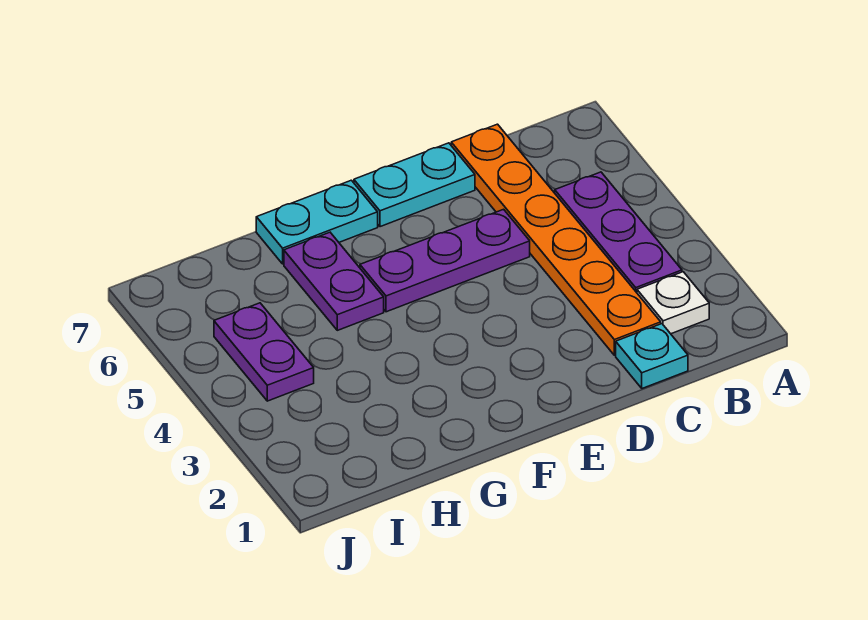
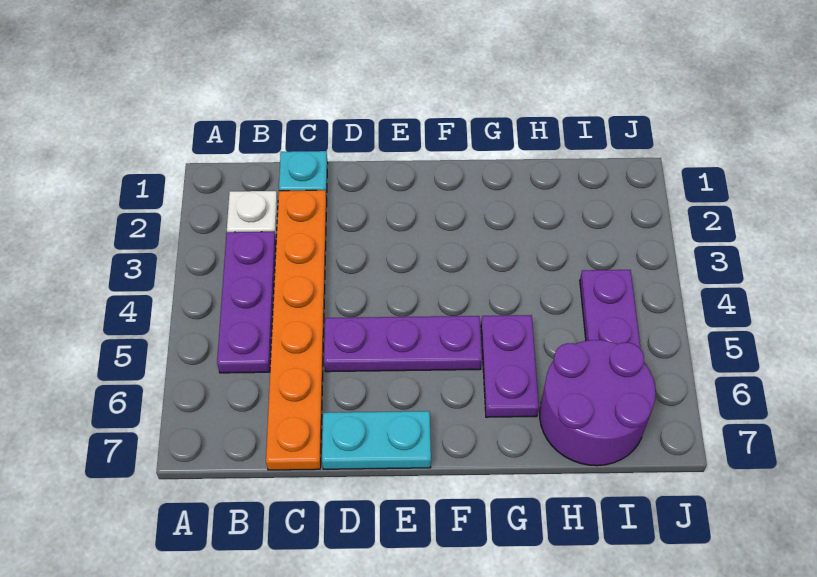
cyan 1x2 plate [256,180,378,264] -> none
none -> purple 2x2 round brick [540,340,656,466]

